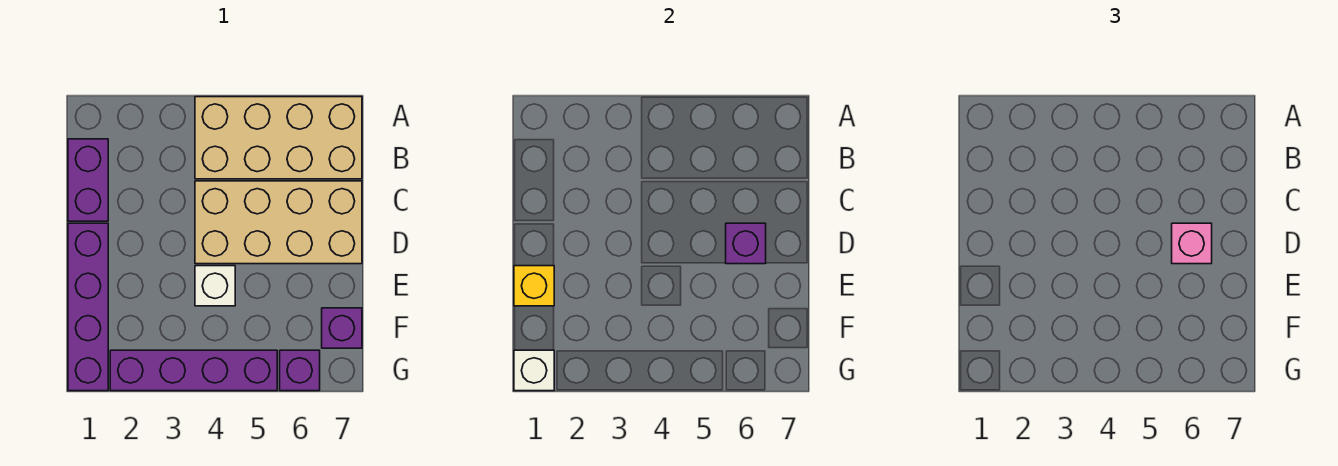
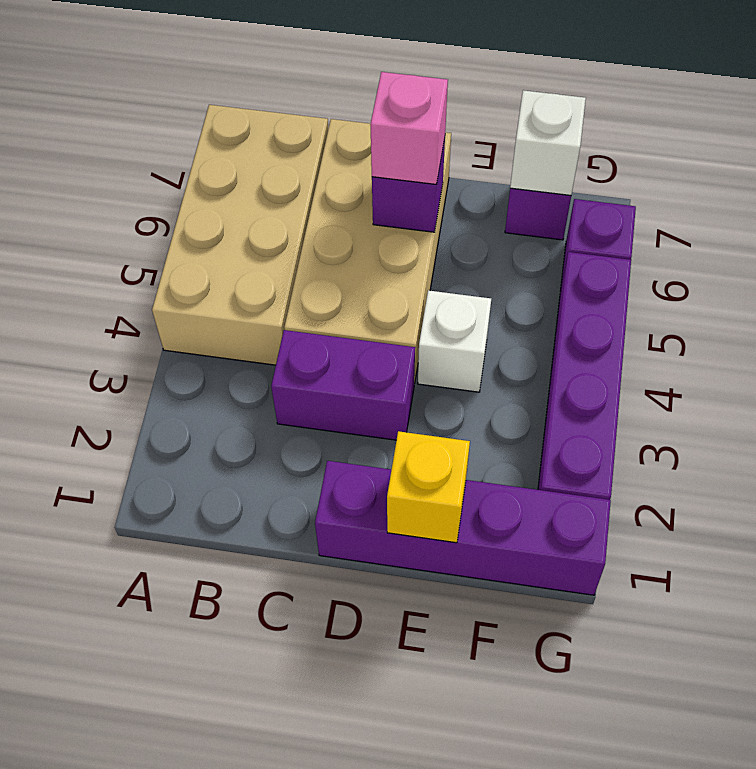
purple 1x2 brick [68,139,108,221] -> purple 1x2 brick moved to [271,330,415,440]
white 1x1 brick [514,350,554,391] -> white 1x1 brick moved to [510,90,586,195]

